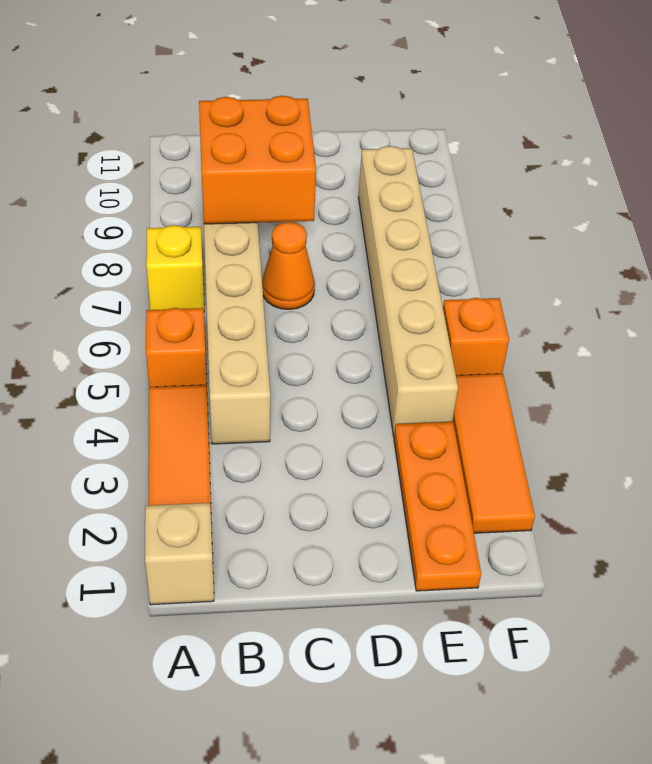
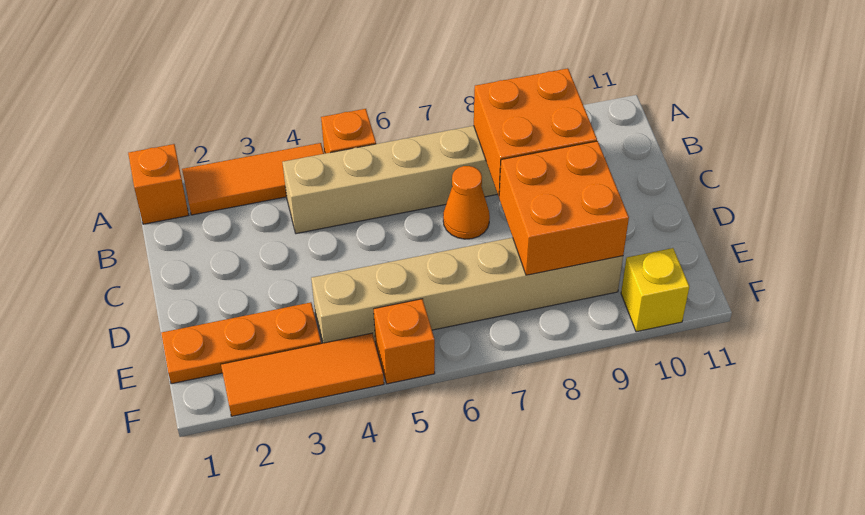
tan 1x1 brick [145,503,214,605] -> orange 1x1 brick [128,144,189,224]
yellow 1x1 brick [146,225,204,310] -> yellow 1x1 brick moved to [621,248,689,332]
none -> orange 2x2 brick [499,141,629,275]

